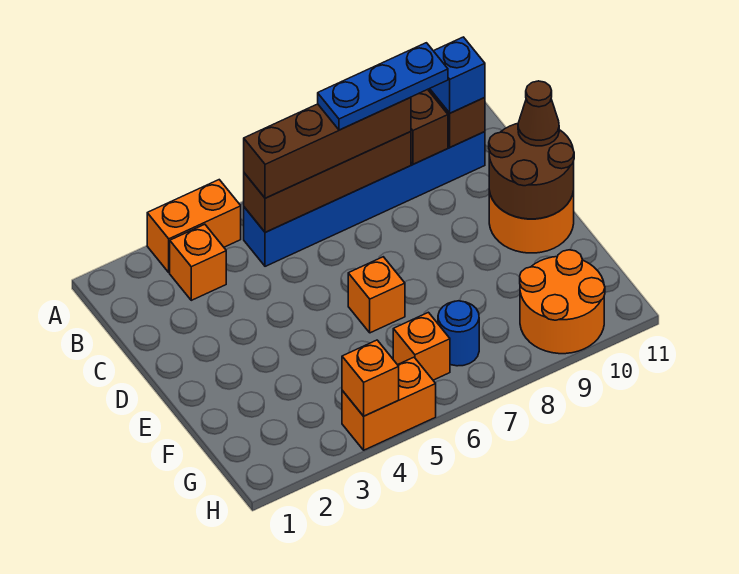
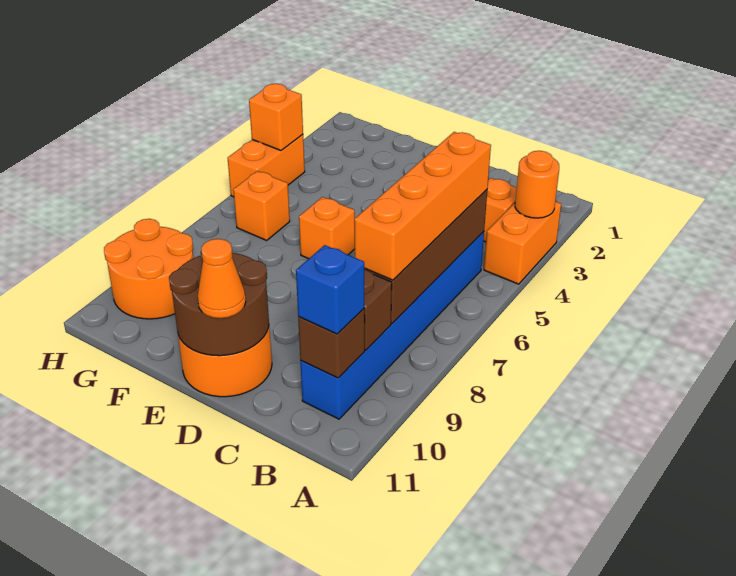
none -> orange 1x1 round brick [515,151,559,218]
brown 1x4 brick [244,97,411,198] -> orange 1x4 brick [355,132,491,280]
blue 1x3 plate [318,43,448,130] -> none
brown 1x1 cone [518,81,559,146] -> orange 1x1 cone [198,239,246,318]
blue 1x1 round brick [438,301,479,366] -> none

